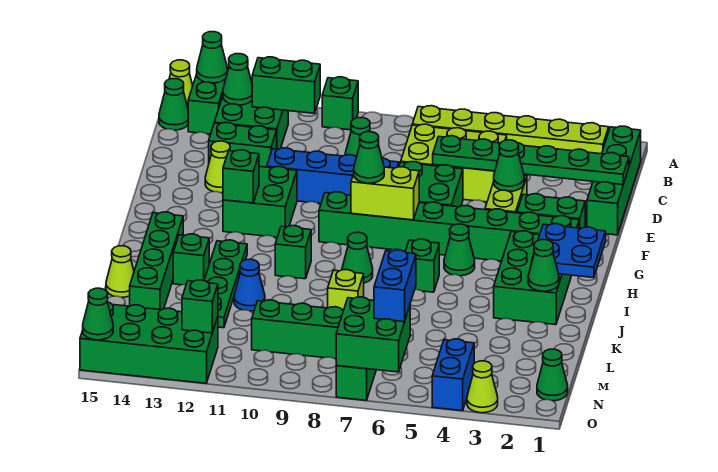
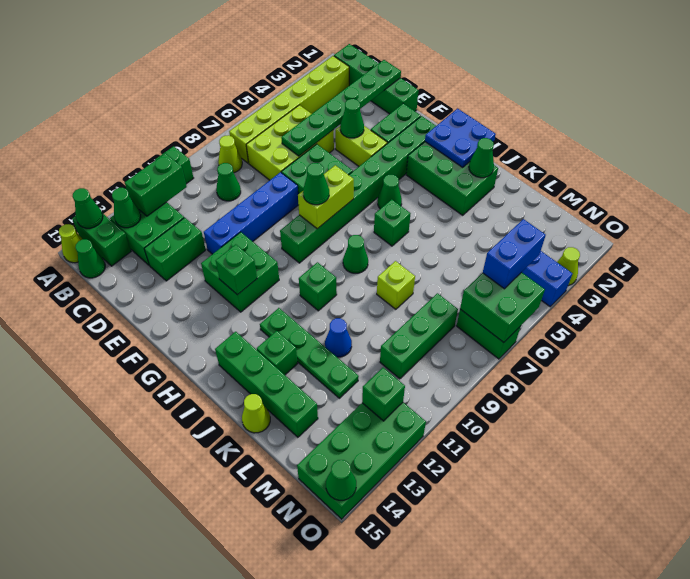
lime 1x1 cone [205,141,230,193] -> lime 1x1 cone moved to [218,135,242,173]
blue 1x2 brick [374,250,416,322] -> blue 1x2 brick turned to [483,219,546,289]
green 1x1 cone [537,349,568,401] -> none

